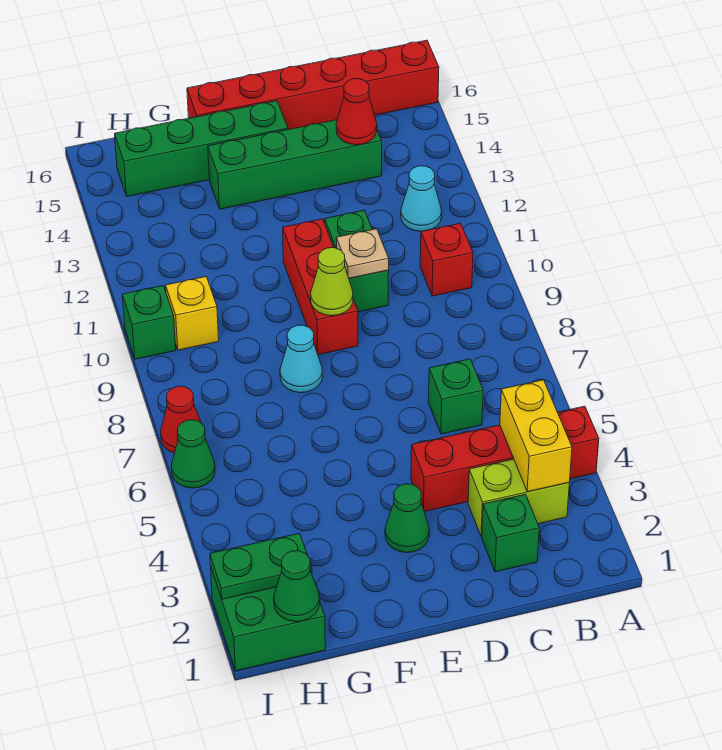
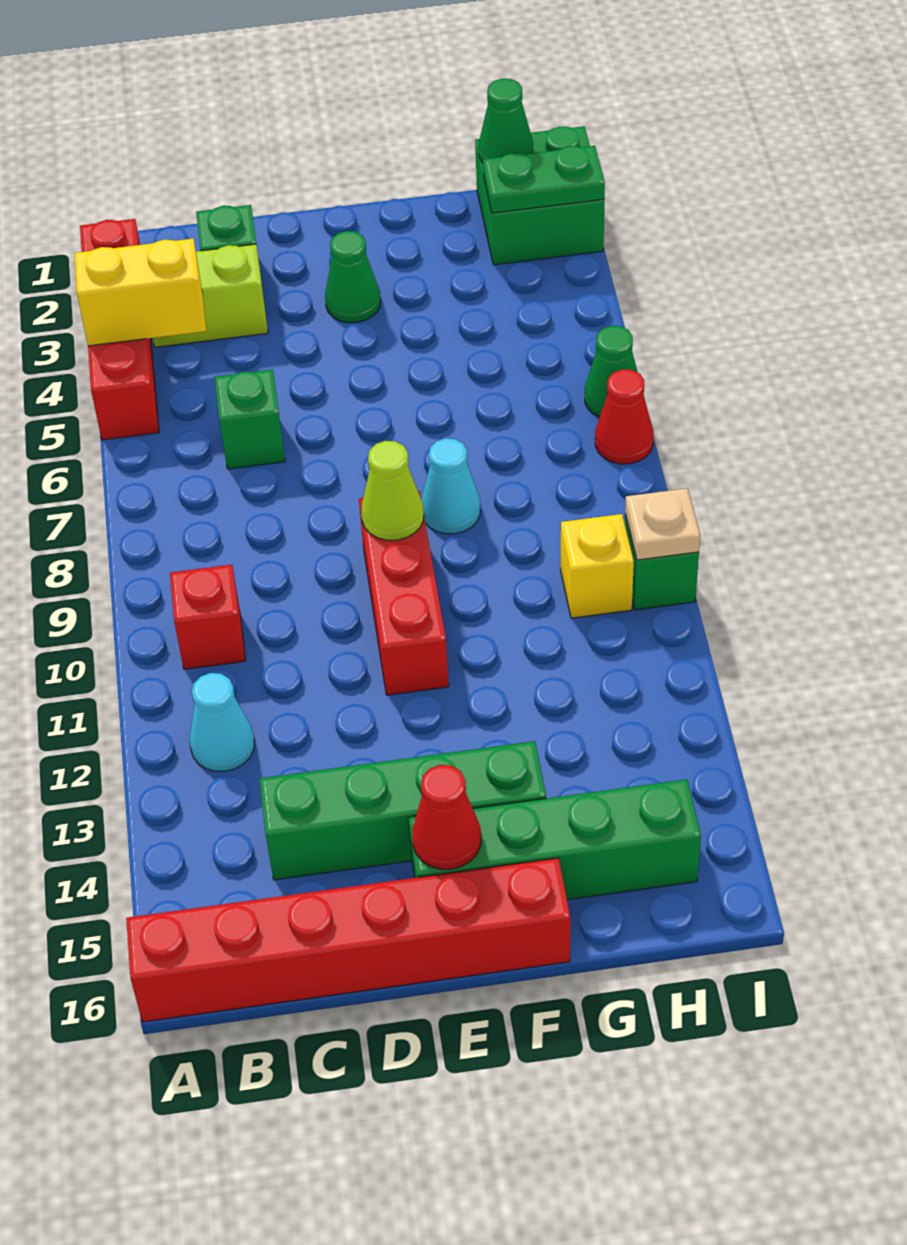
red 1x4 brick [411,406,599,512] -> red 1x4 brick turned to [80,219,159,440]
yellow 1x2 brick [500,380,572,492] -> yellow 1x2 brick turned to [74,238,206,346]
red 1x1 cone [336,79,377,145] -> red 1x1 cone moved to [412,765,481,869]
green 1x2 brick [325,210,389,312] -> none
tan 1x1 plate [336,229,389,278] -> tan 1x1 plate moved to [625,488,700,560]

